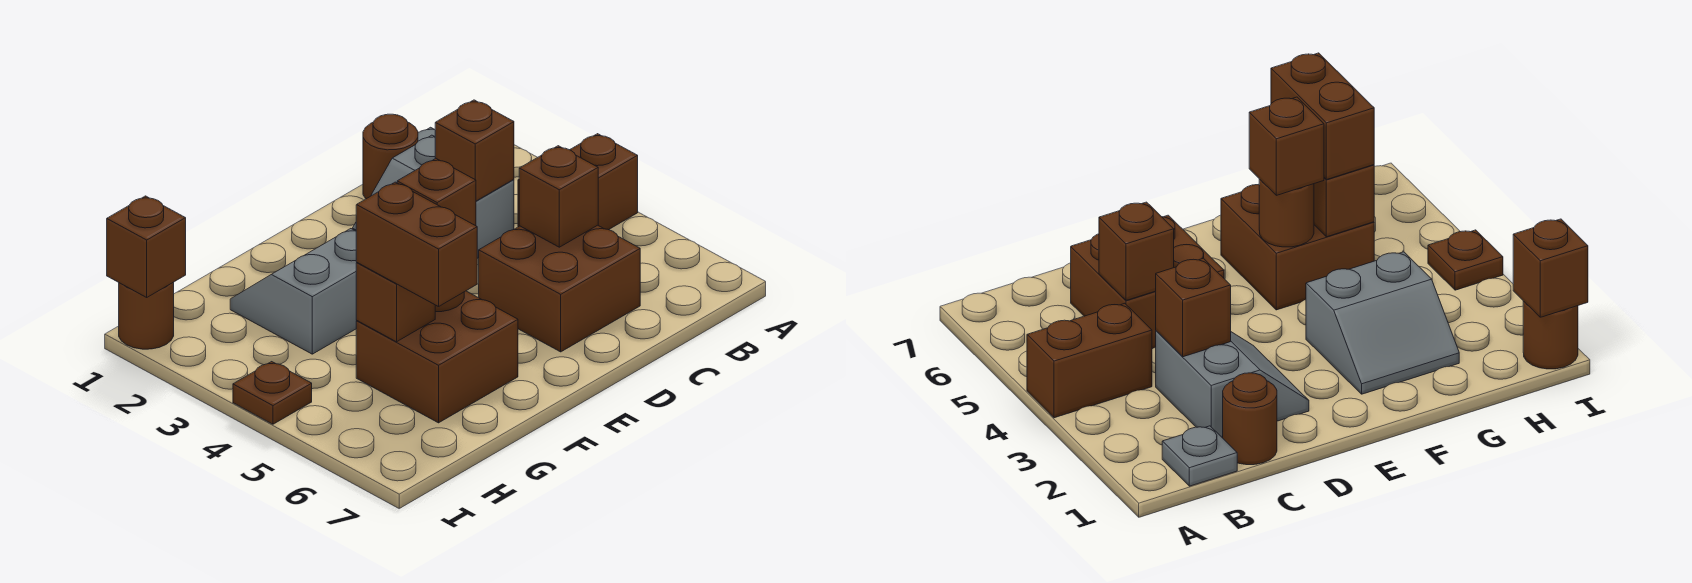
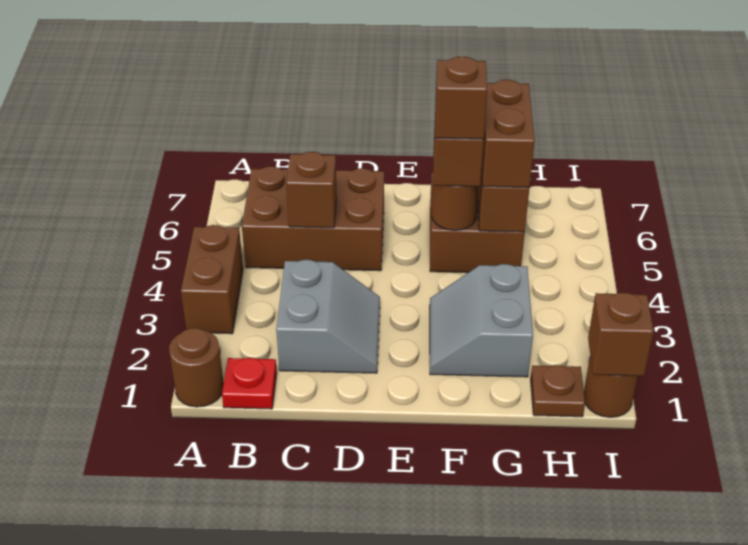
brown 1x2 brick [518,134,638,230] -> brown 1x2 brick turned to [181,225,243,334]
grey 1x1 plate [1162,426,1237,486] -> red 1x1 plate [222,358,277,409]
brown 1x1 round brick [363,114,418,199] -> brown 1x1 round brick moved to [169,328,224,407]
brown 1x1 brick [435,100,514,201] -> brown 1x1 brick moved to [435,57,487,139]
brown 2x2 brick [479,225,640,352] -> brown 2x3 brick [242,166,384,271]
grey 2x2 slope [230,229,357,354] -> grey 2x2 slope turned to [430,264,533,377]
brown 1x1 plate [233,362,312,424] -> brown 1x1 plate moved to [531,365,585,417]

